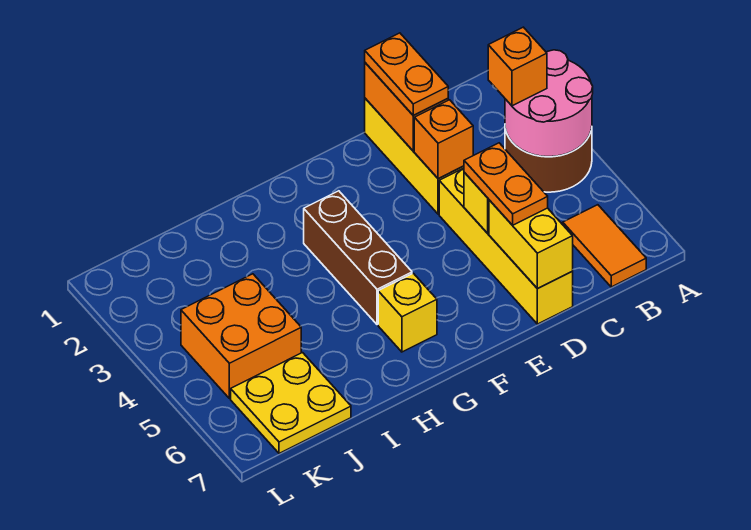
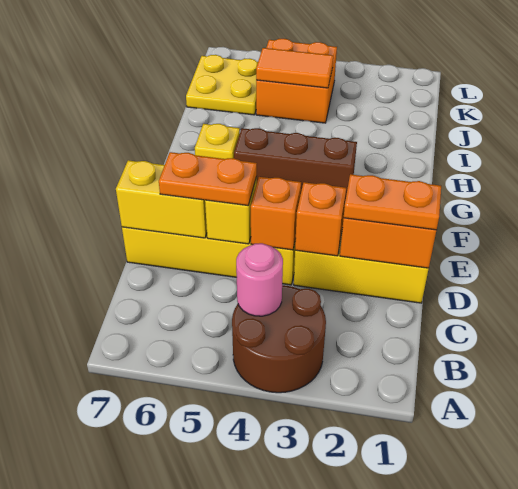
pink 2x2 round brick [505,50,593,157] -> pink 1x1 round brick [236,243,283,316]
orange 1x1 brick [488,27,547,106] -> orange 1x1 brick moved to [251,177,301,250]
orange 1x2 tile [563,205,646,287] -> orange 1x2 tile moved to [256,48,333,88]

